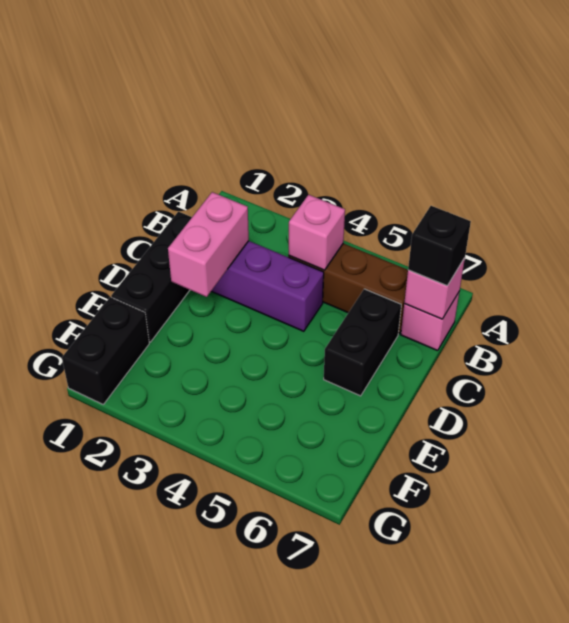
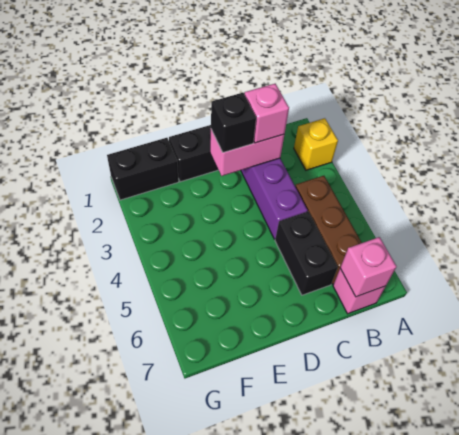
none -> yellow 1x1 brick [294,118,338,170]
pink 1x1 brick [289,195,345,270] -> pink 1x1 brick moved to [244,84,289,143]
black 1x1 brick [408,206,471,286] -> black 1x1 brick moved to [211,93,256,153]
black 1x2 brick [324,289,401,396] -> black 1x2 brick turned to [275,212,338,295]

